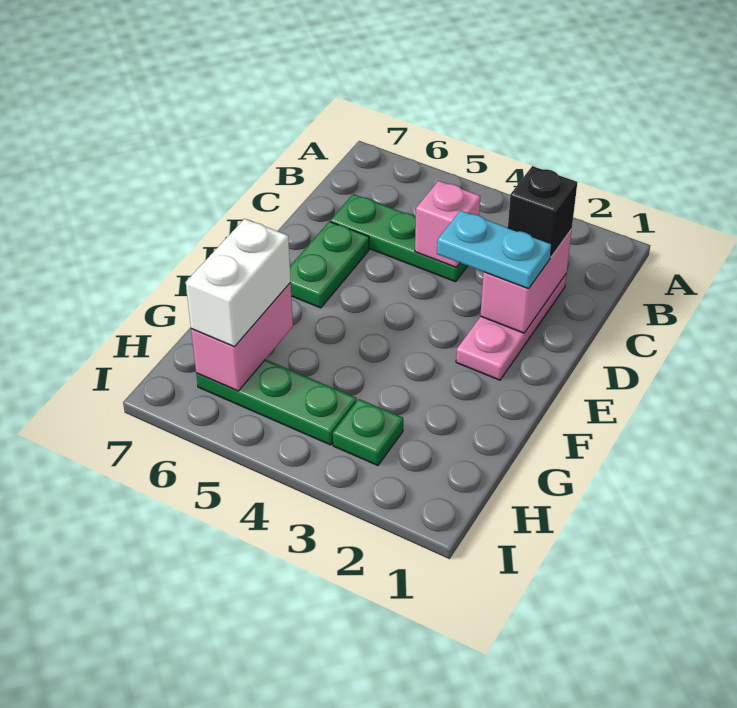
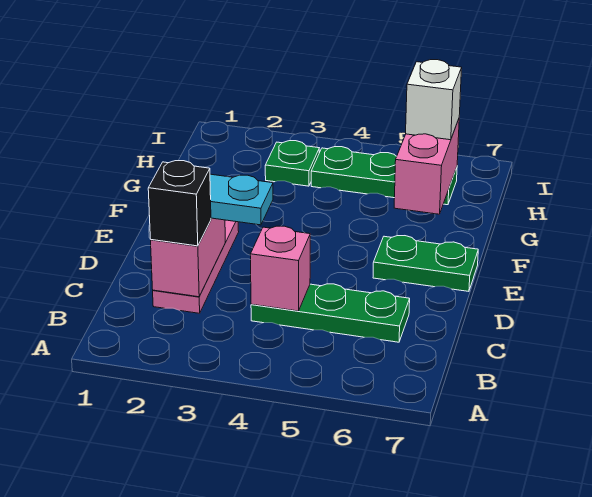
green 1x2 plate [290,221,369,308] -> green 1x2 plate turned to [373,236,478,291]
white 1x2 brick [186,219,291,347] -> white 1x1 brick [406,60,462,140]

